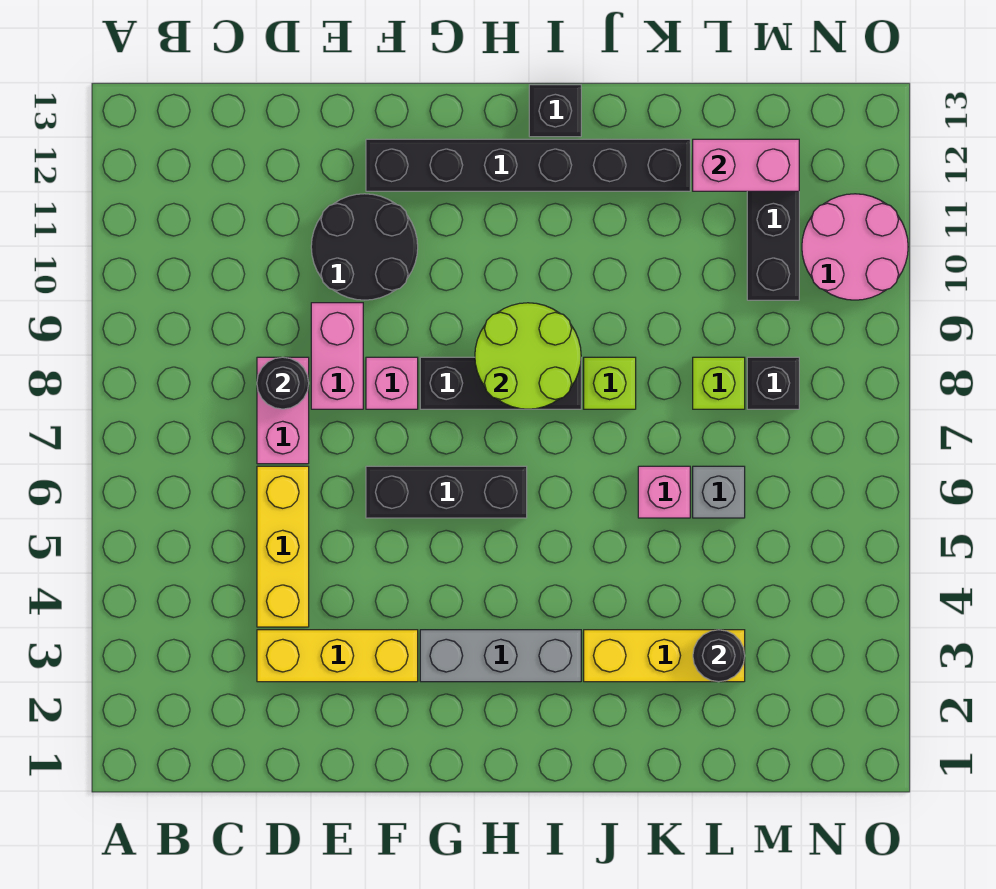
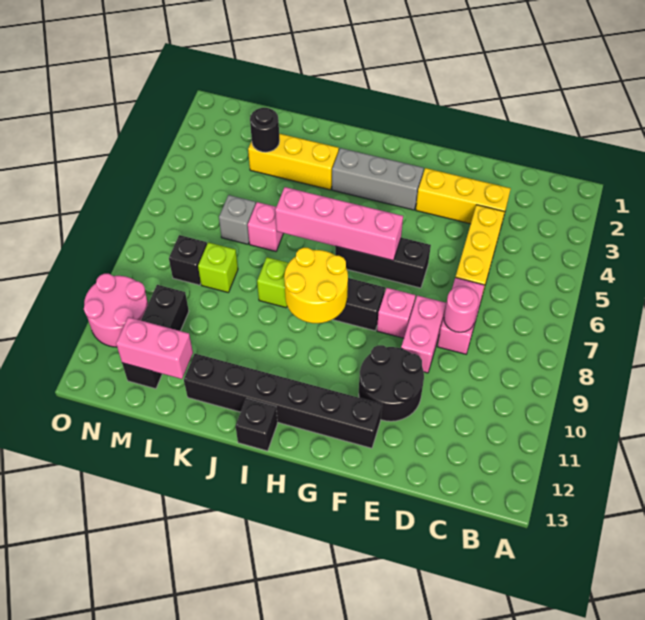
black 1x1 round brick [257,357,309,409] -> pink 1x1 round brick [444,286,479,332]
none -> pink 1x4 brick [275,187,403,261]
lime 2x2 round brick [475,303,581,409] -> yellow 2x2 round brick [284,248,348,323]

